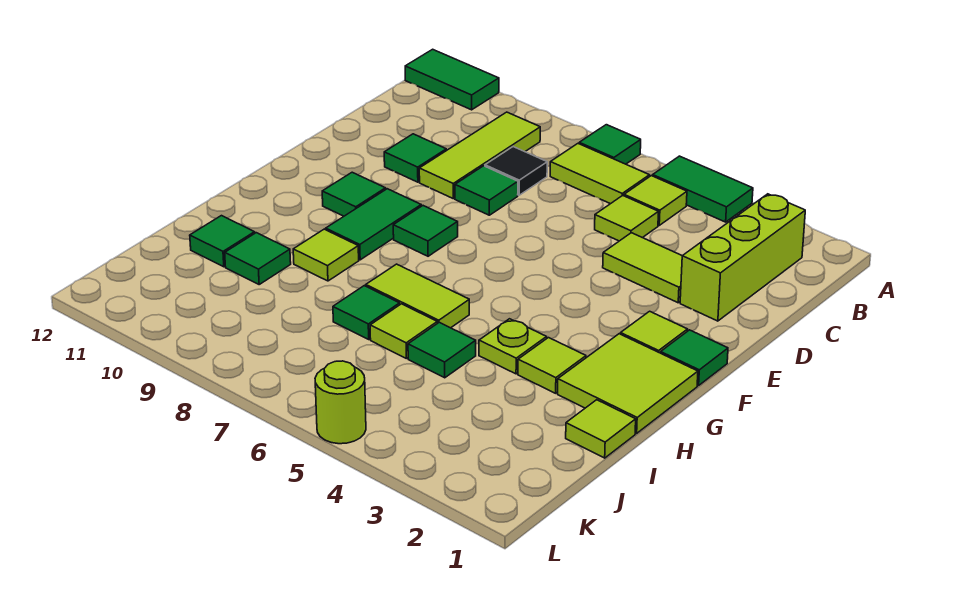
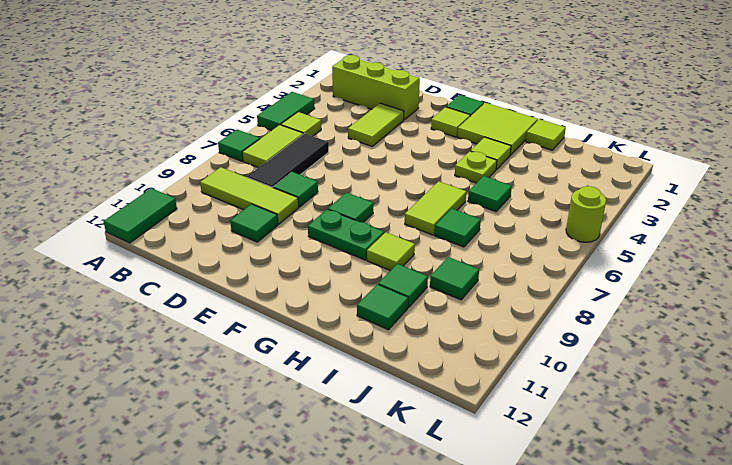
lime 1x1 tile [595,195,659,241] -> none
black 1x1 tile [485,147,547,195] -> black 1x3 tile [247,133,329,188]
green 1x2 tile [326,189,421,260] -> green 1x2 plate [308,209,384,260]
green 1x1 tile [322,172,386,216] -> green 1x1 tile moved to [430,257,479,300]
lime 1x1 tile [370,304,437,358] -> none

